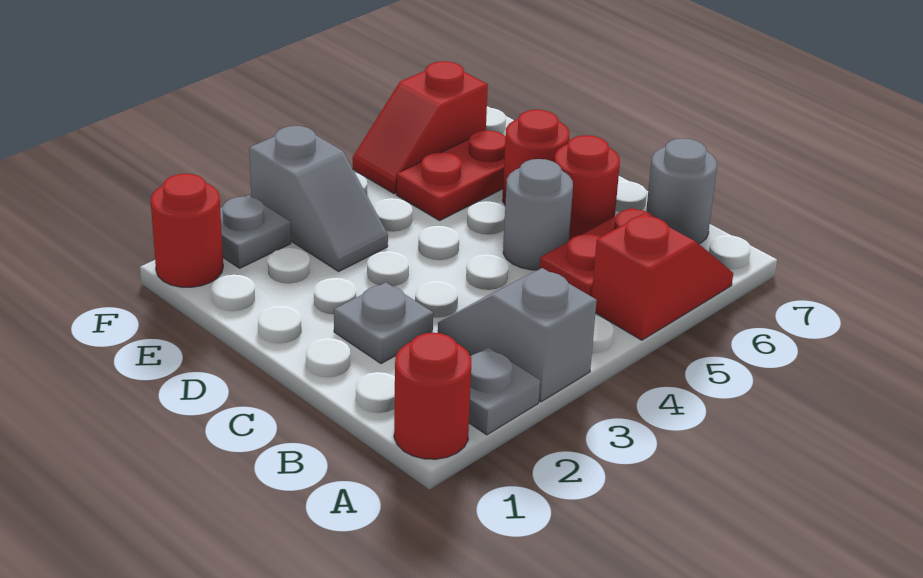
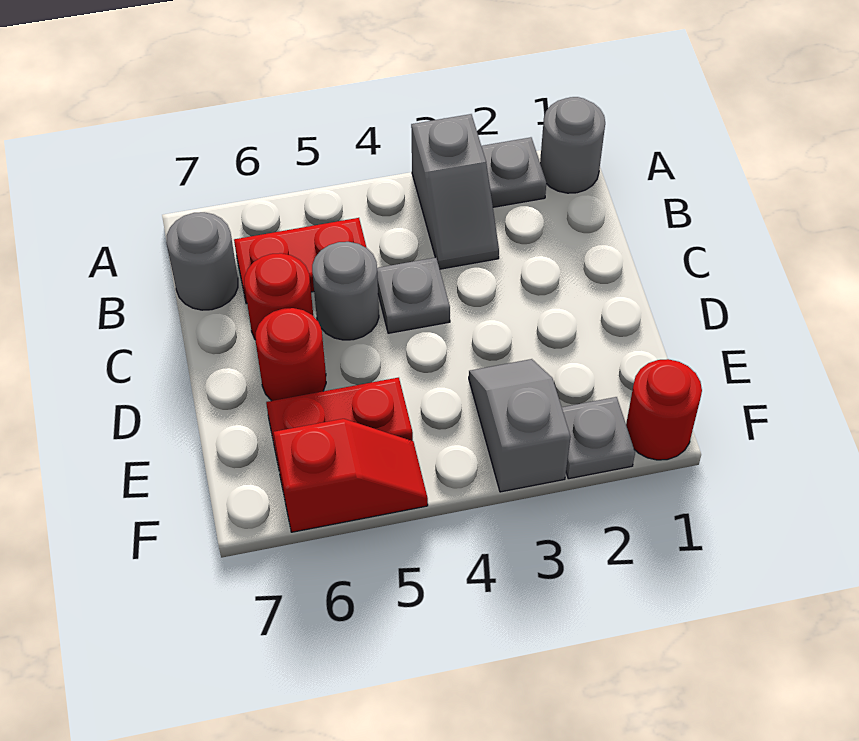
red 1x1 round brick [394,333,471,459] -> grey 1x1 round brick [540,97,605,193]
red 1x2 slope [592,214,733,340] -> none
grey 1x1 plate [334,282,433,364] -> grey 1x1 plate moved to [377,257,450,333]

